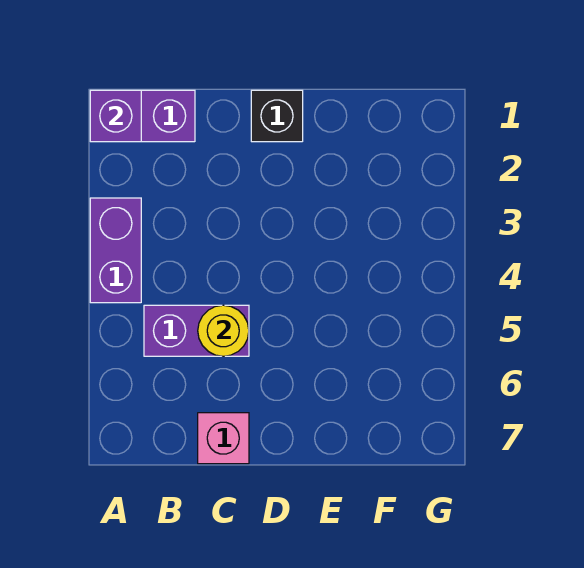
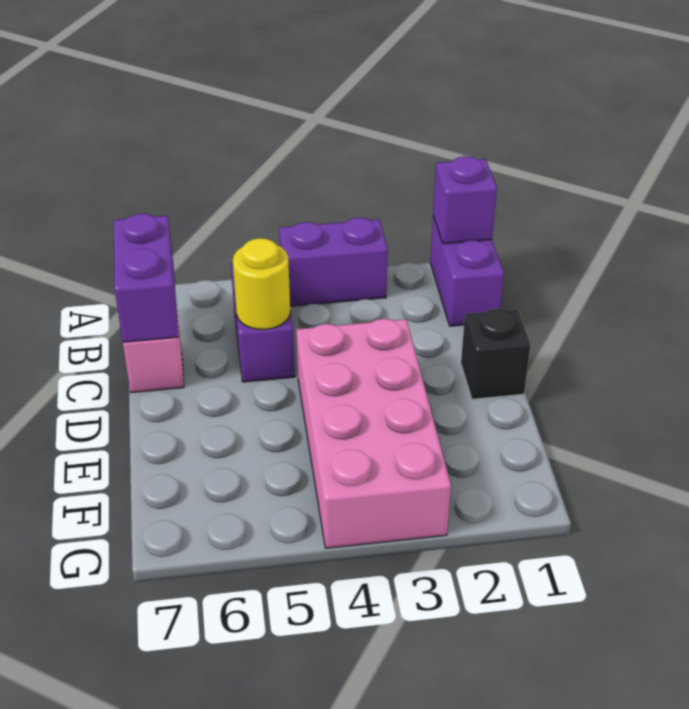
none -> purple 1x2 brick [114,214,178,342]
none -> pink 2x4 brick [296,319,451,548]

